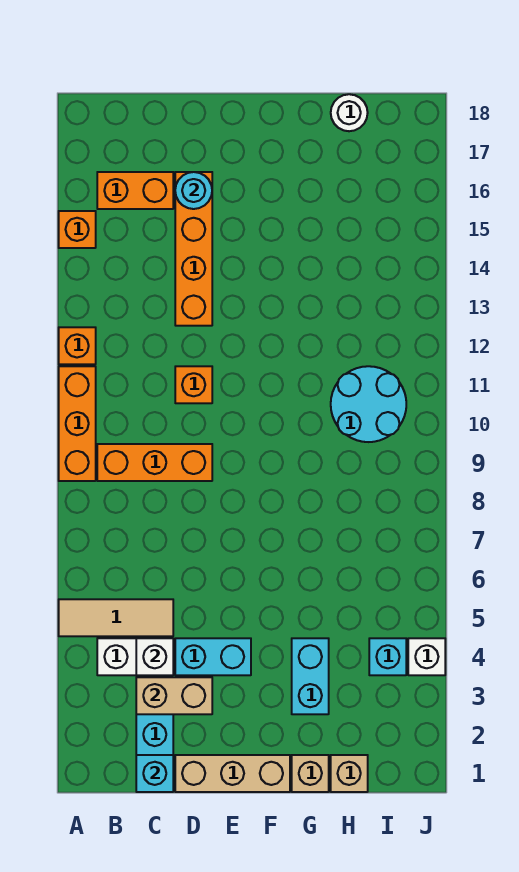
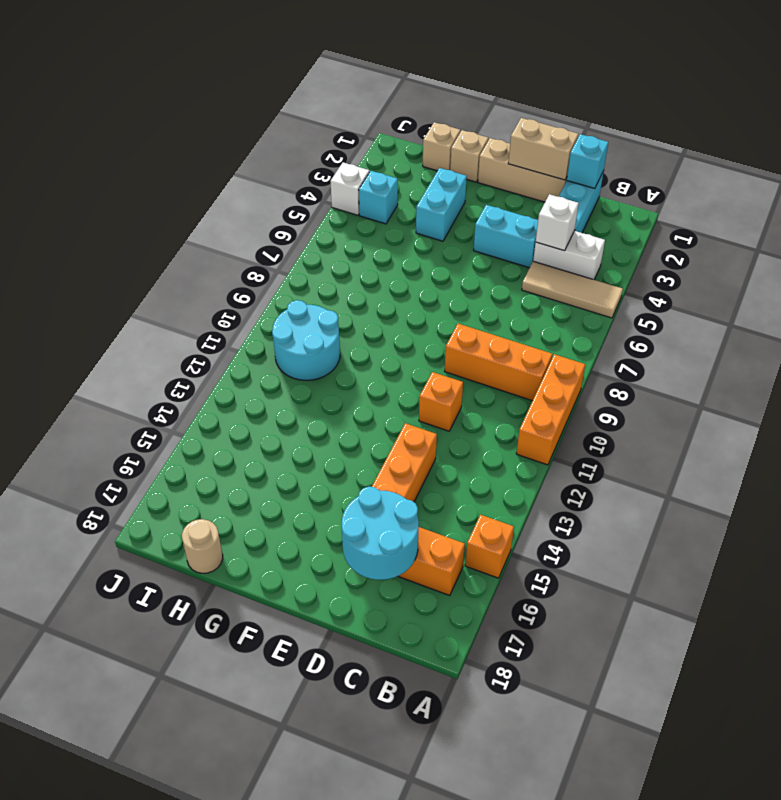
orange 1x1 brick [59,327,96,364] -> none
tan 1x2 brick [136,677,212,714] -> tan 1x2 brick moved to [508,118,578,180]
cyan 1x1 round brick [175,172,212,209] -> cyan 2x2 round brick [342,487,419,580]
white 1x1 round brick [331,94,368,131] -> tan 1x1 round brick [182,519,223,573]

